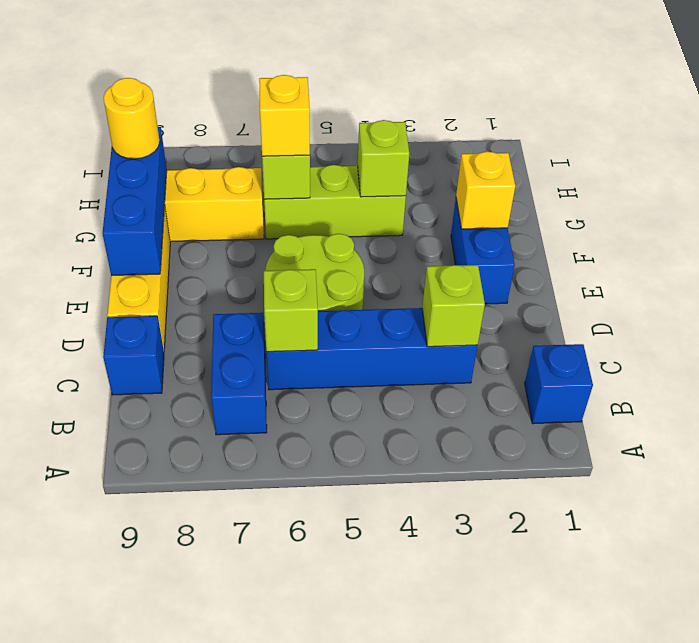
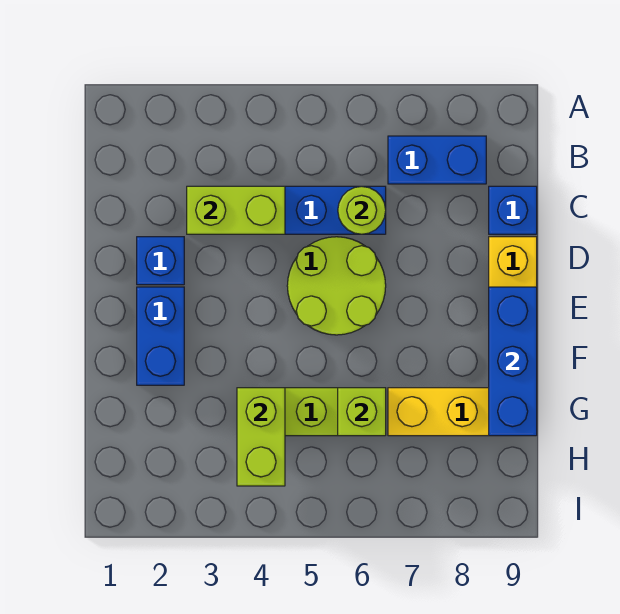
blue 1x1 brick [525,344,593,424] -> blue 1x1 brick moved to [137,237,184,285]
blue 1x2 brick [211,313,267,435] -> blue 1x2 brick turned to [388,136,486,184]
lime 1x1 brick [422,265,485,347] -> lime 1x2 brick [187,186,285,234]
lime 1x1 brick [264,269,318,352] -> lime 1x1 round brick [338,186,386,234]
yellow 1x1 brick [456,151,515,229] -> none
lime 1x1 brick [358,120,409,197] -> lime 1x2 brick [237,388,285,486]
yellow 1x1 brick [259,75,310,156] -> none
yellow 1x1 round brick [104,78,160,159] -> none

